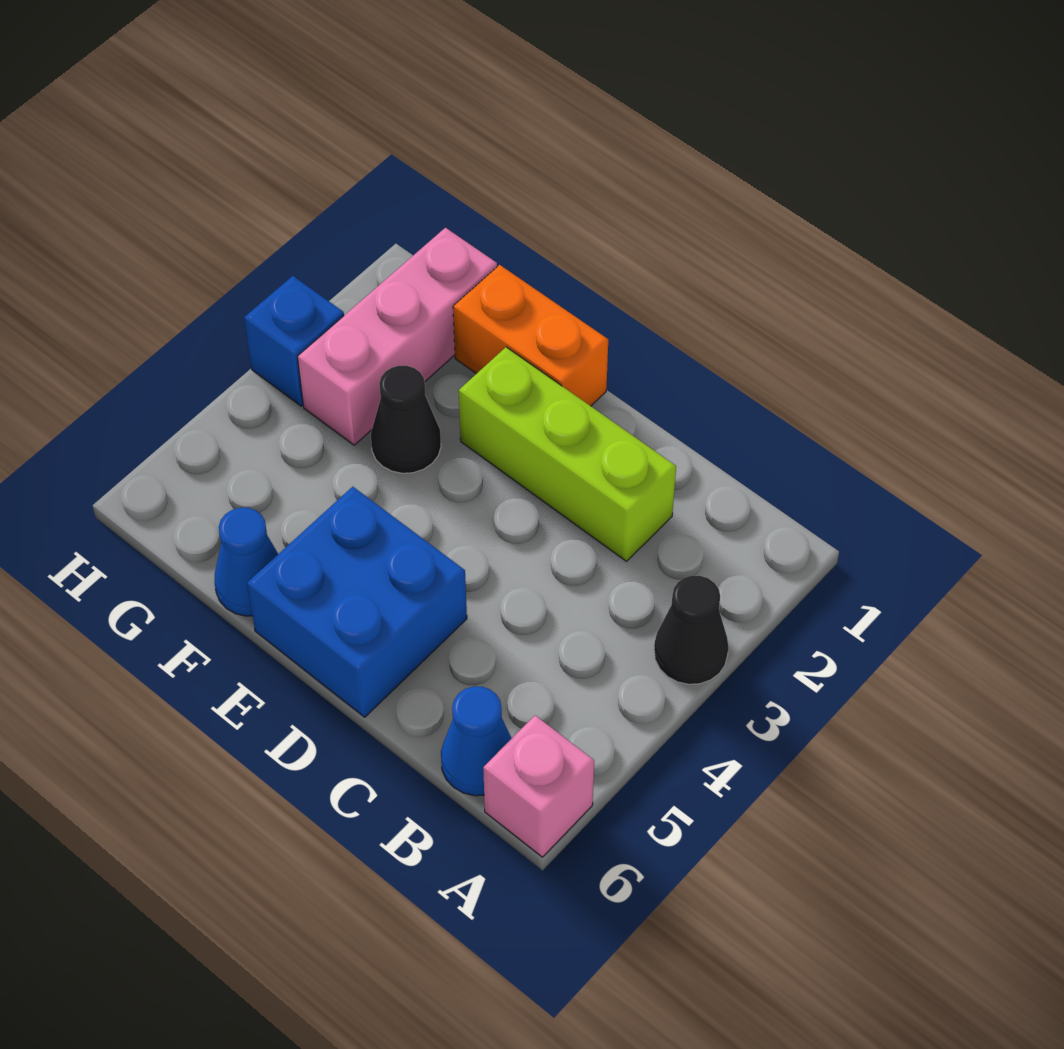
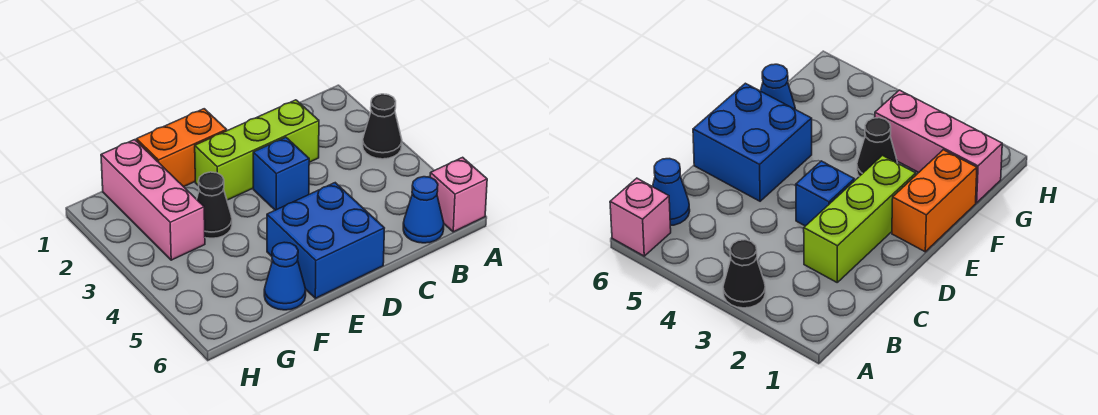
blue 1x1 brick [244,276,344,406] -> blue 1x1 brick moved to [253,137,309,210]

